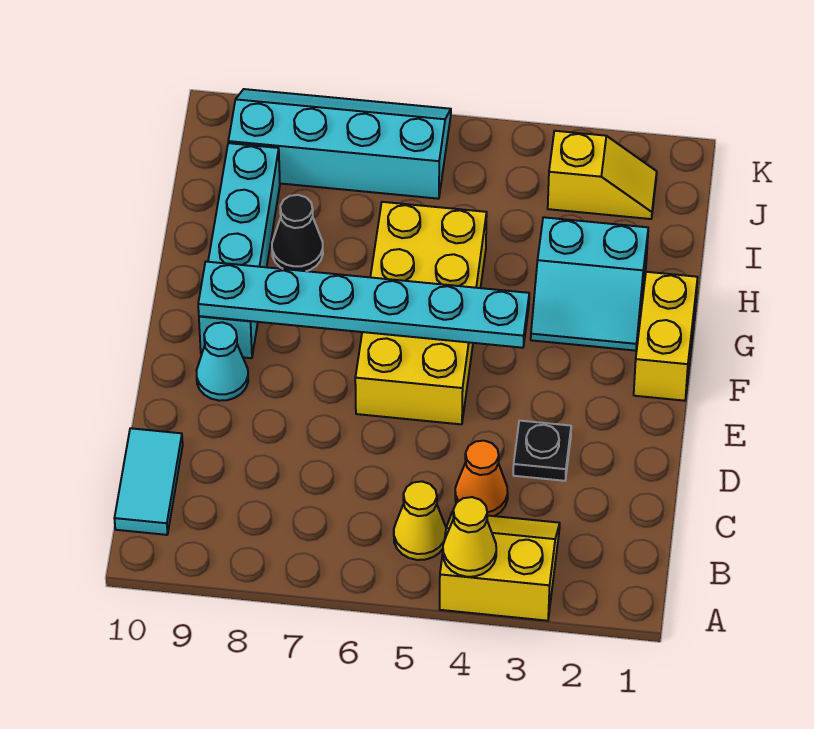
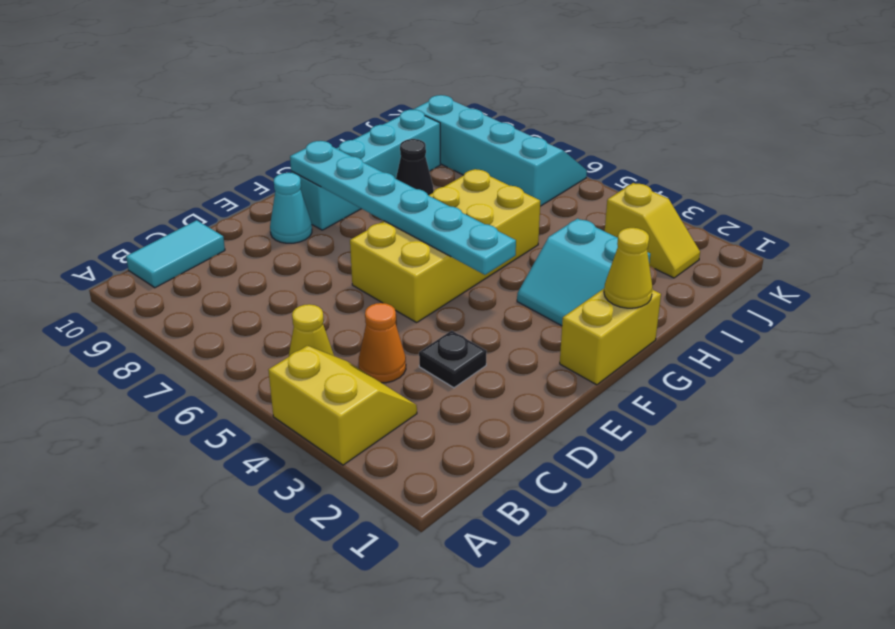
yellow 1x1 cone [443,497,496,577] -> yellow 1x1 cone moved to [604,228,653,308]

